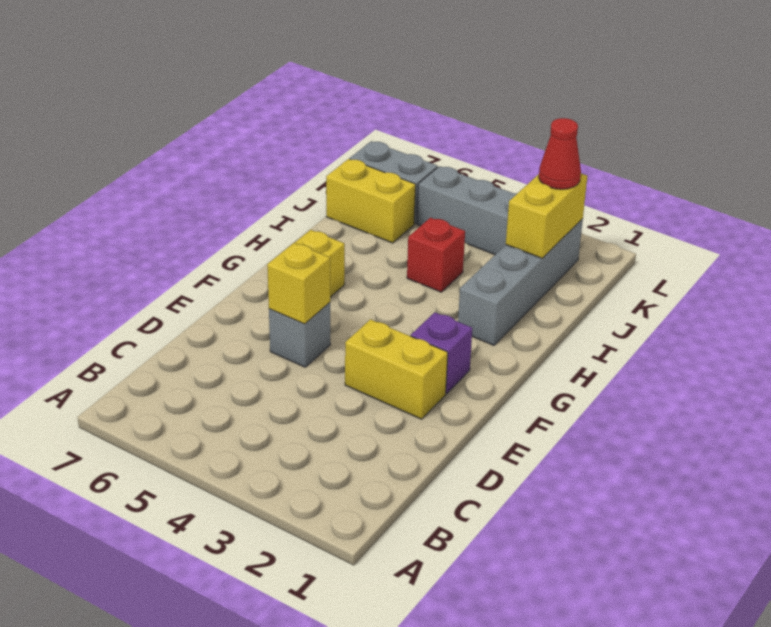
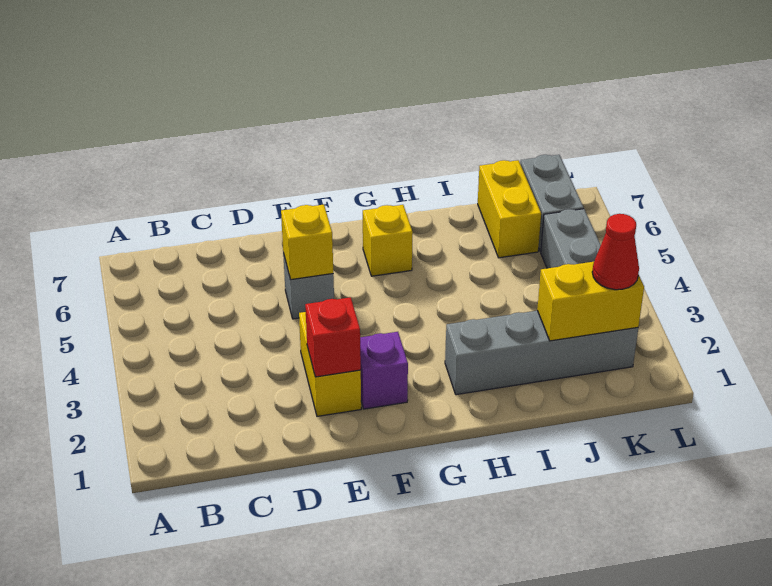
red 1x1 brick [407,218,465,292] -> red 1x1 brick moved to [305,297,361,377]

